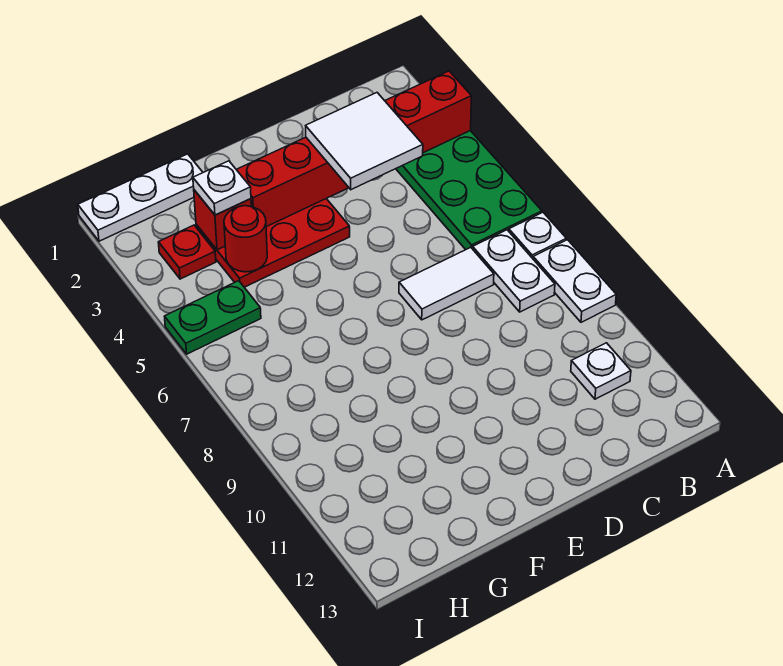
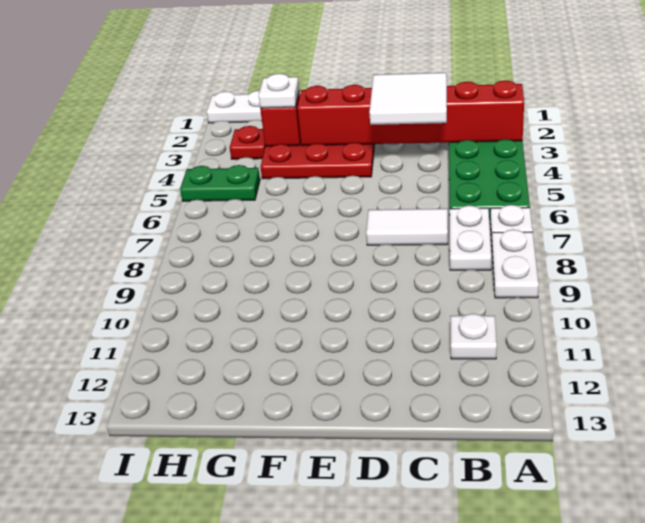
red 1x1 round brick [224,206,267,272] -> none

